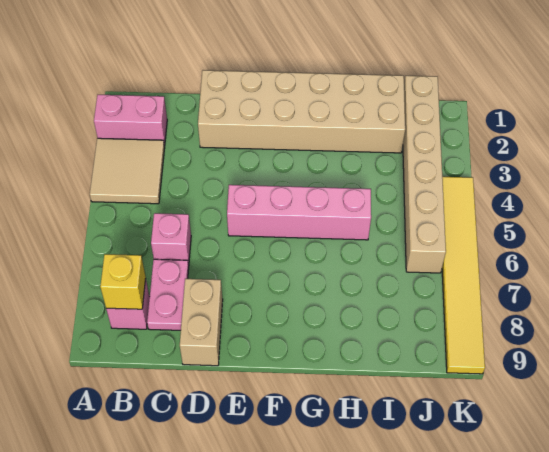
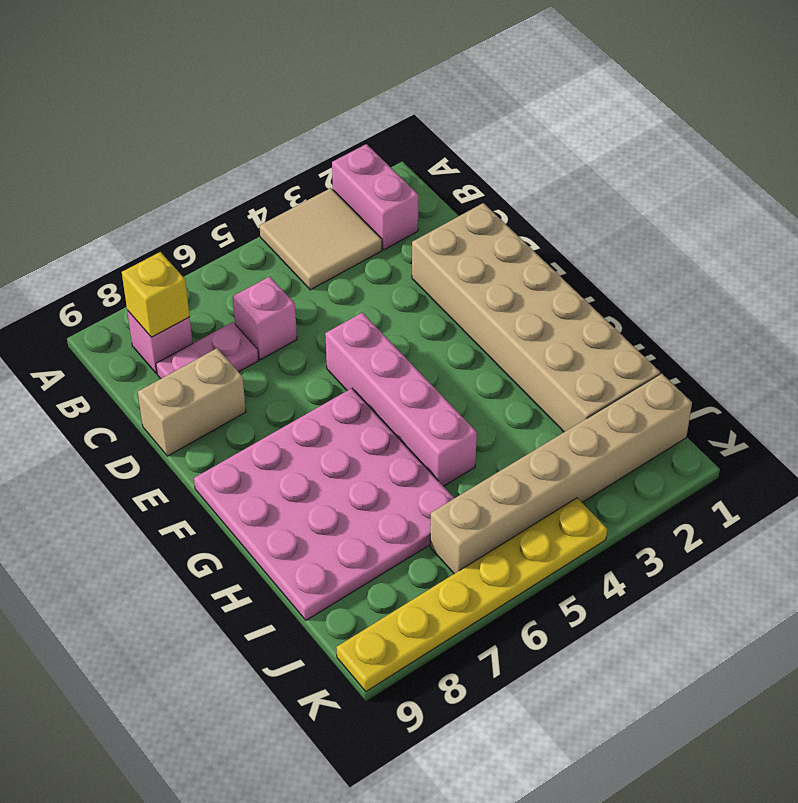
none -> pink 4x4 plate [194,388,454,620]
yellow 1x6 tile [442,177,485,374] -> yellow 1x6 plate [336,498,607,691]

